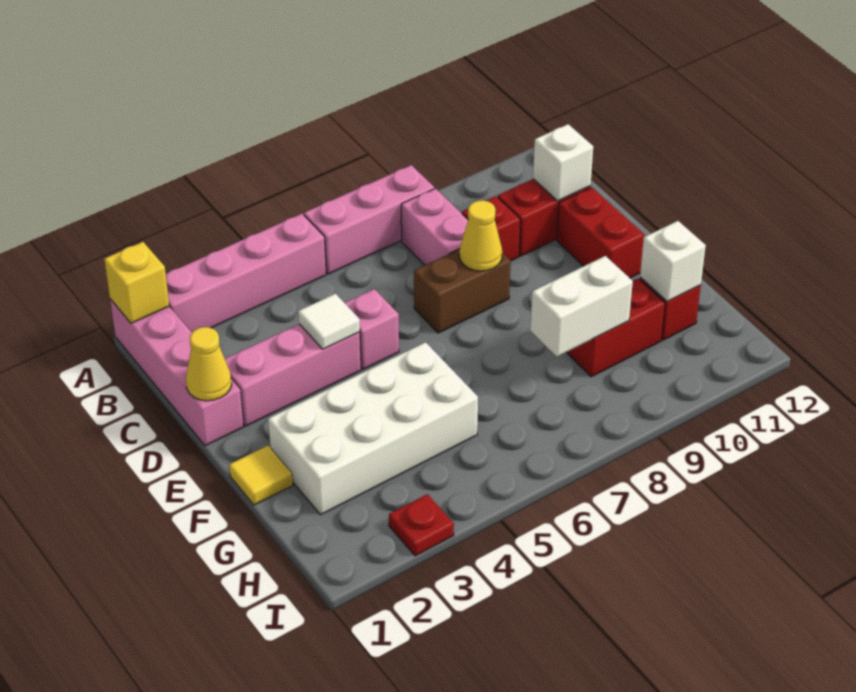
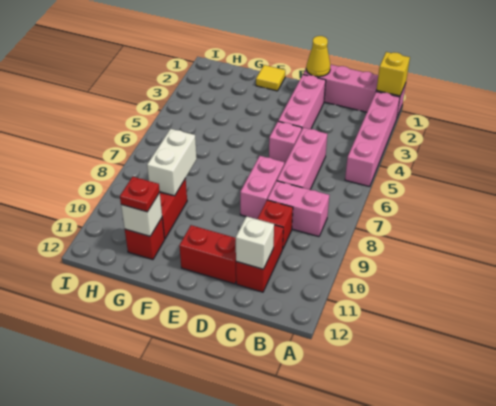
pink 1x3 brick [304,165,434,274] -> pink 1x3 brick moved to [277,128,327,190]
white 1x1 tile [298,294,360,349] -> none
brown 1x2 brick [414,249,511,333] -> pink 1x2 brick [240,156,284,219]
yellow 1x1 cone [459,200,502,271] -> none
white 2x4 brick [268,342,478,515] -> none
red 1x1 plate [389,494,454,556] -> red 1x1 plate moved to [120,177,160,212]

